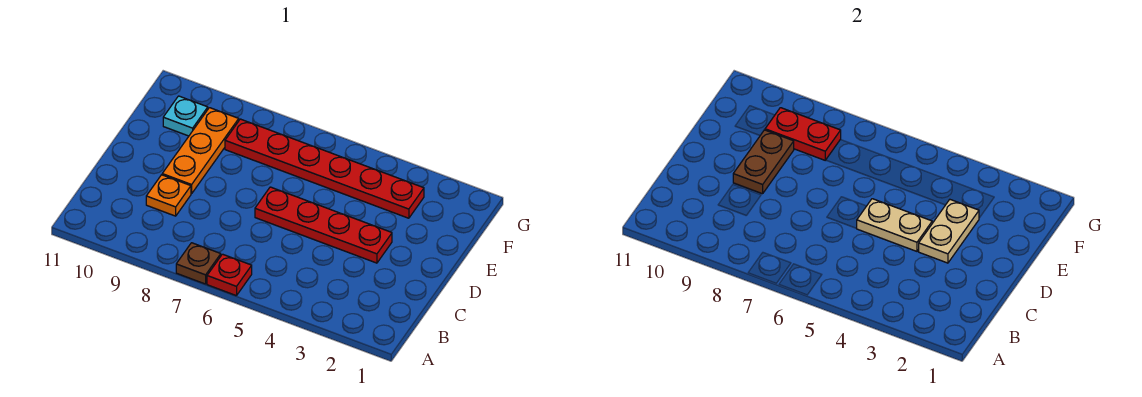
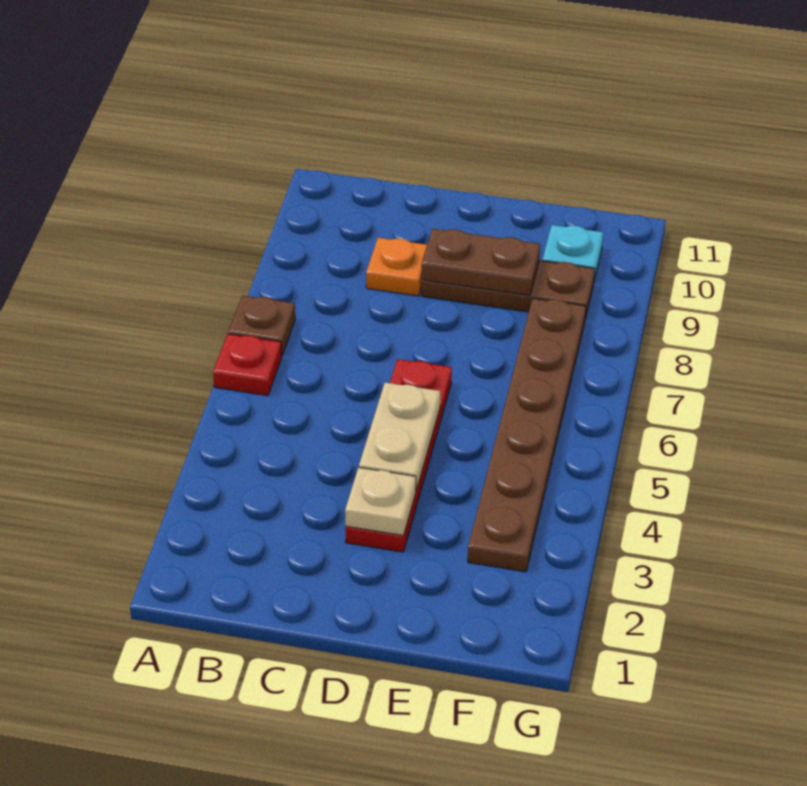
tan 1x2 plate [919,200,979,263] -> tan 1x1 plate [345,467,416,535]
orange 1x3 plate [162,108,239,194] -> brown 1x3 plate [421,261,595,319]
red 1x6 plate [225,119,424,218] -> brown 1x6 plate [468,298,586,572]
red 1x2 plate [765,108,841,160] -> none

